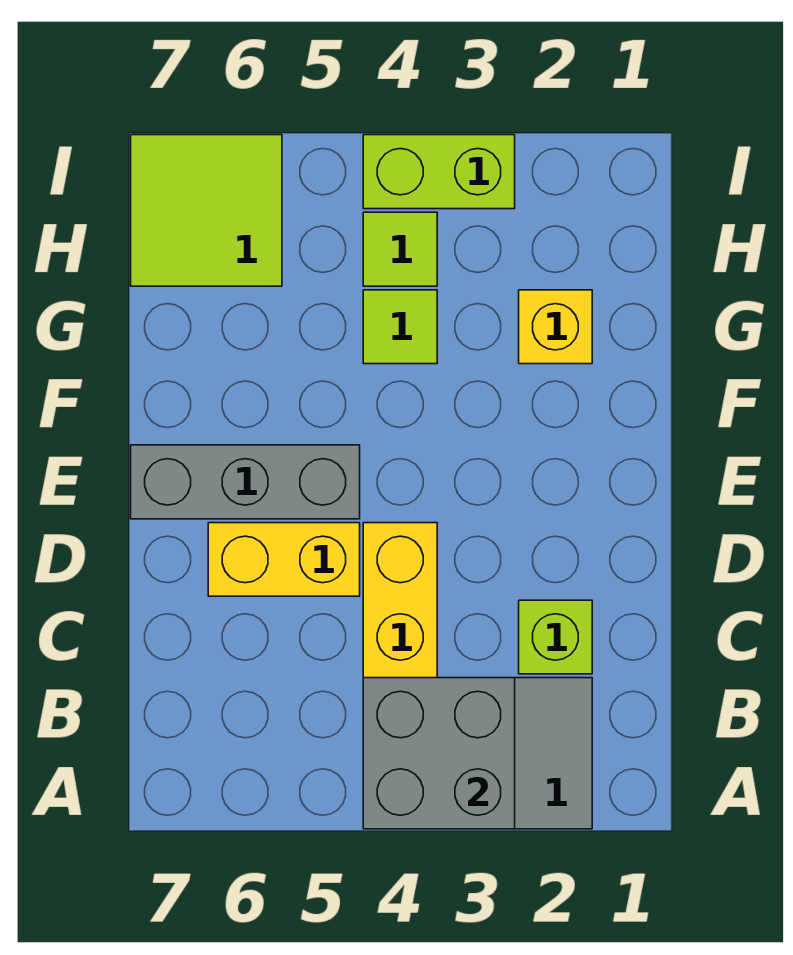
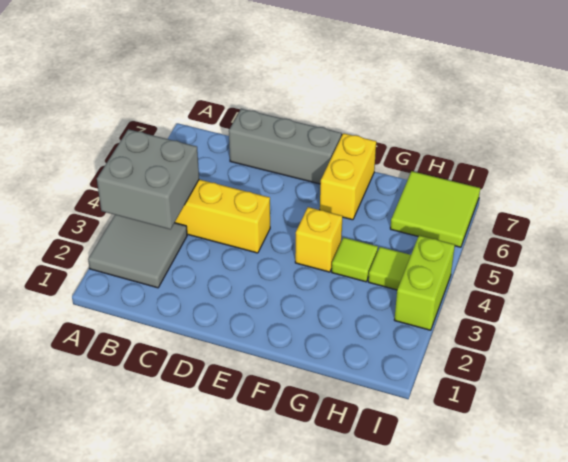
lime 1x1 brick [519,600,592,674] -> none
yellow 1x2 brick [208,523,360,596] -> yellow 1x2 brick moved to [320,133,376,220]
grey 1x3 brick [131,445,360,519] -> grey 1x3 brick turned to [229,109,341,184]
yellow 1x1 brick [519,290,592,364] -> yellow 1x1 brick moved to [295,207,342,272]

